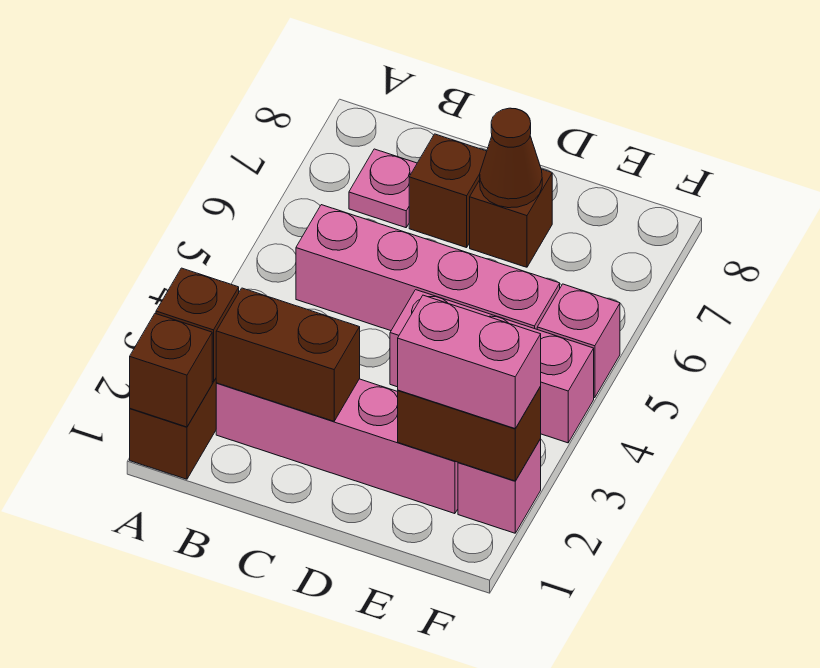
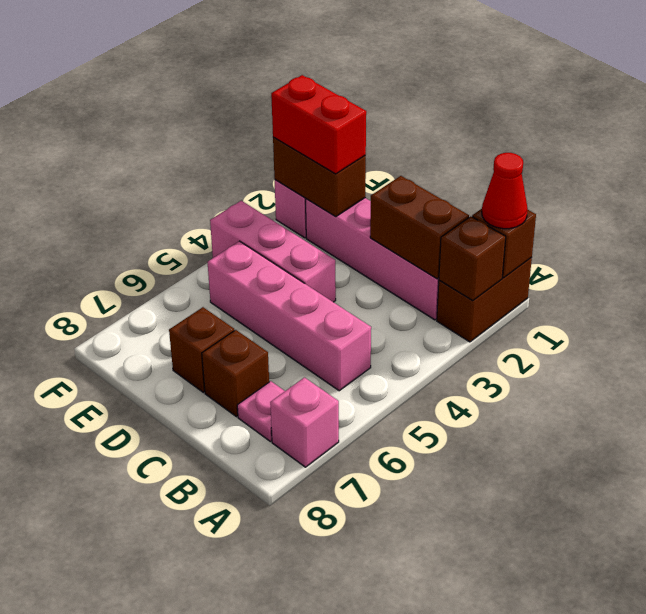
none -> red 1x1 cone [482,153,528,229]
brown 1x1 cone [480,108,542,208] -> none
pink 1x2 brick [398,295,541,428] -> red 1x2 brick [271,75,366,174]
pink 1x1 brick [537,284,620,398] -> pink 1x1 brick moved to [270,378,339,467]

